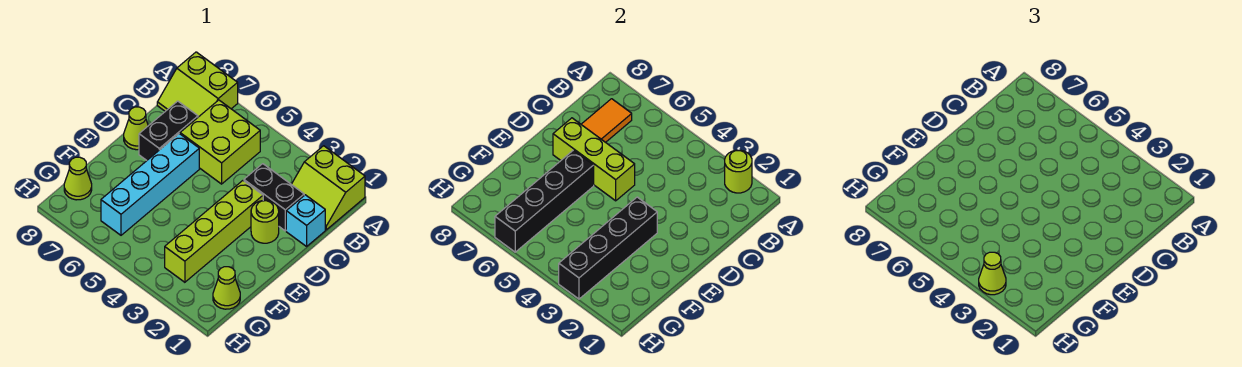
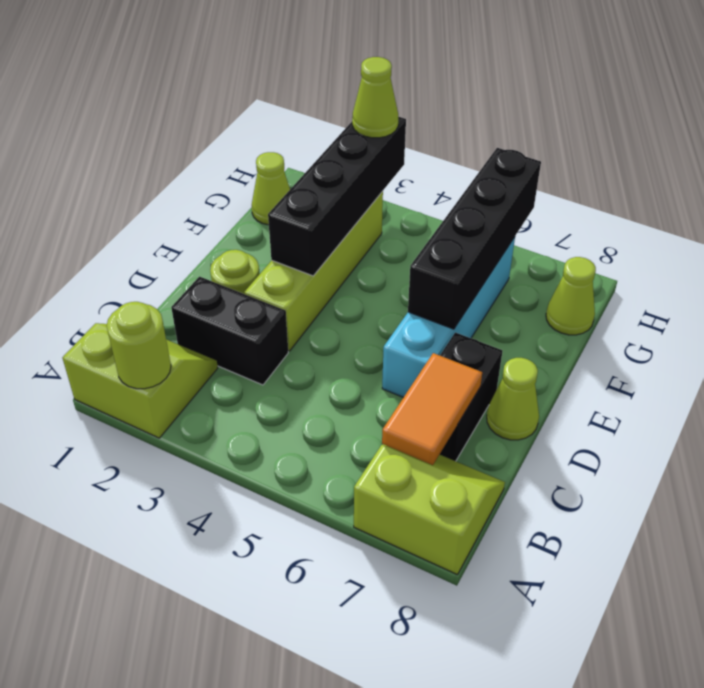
lime 2x2 brick [180,100,260,184] -> none
cyan 1x1 brick [286,195,325,246] -> none
lime 1x3 brick [553,118,635,201] -> none

